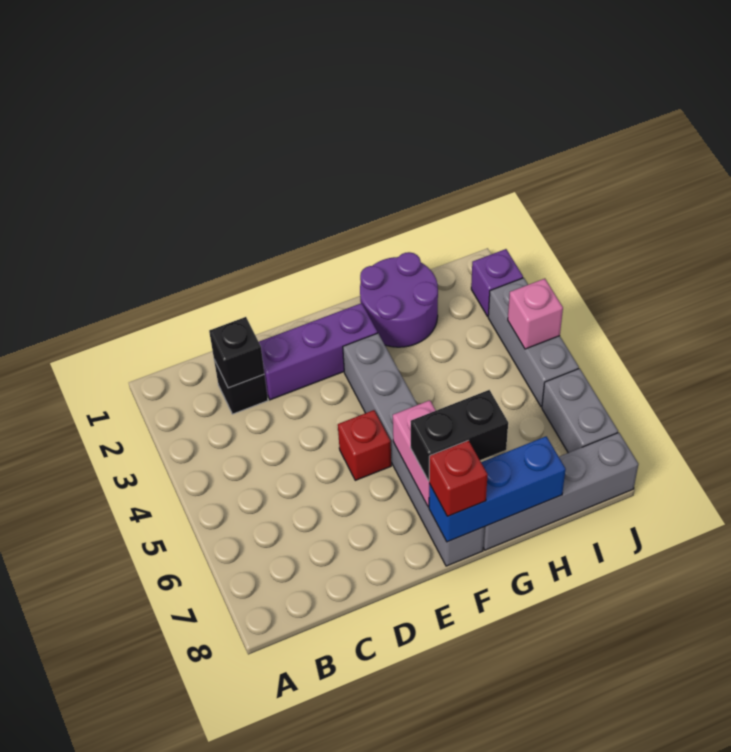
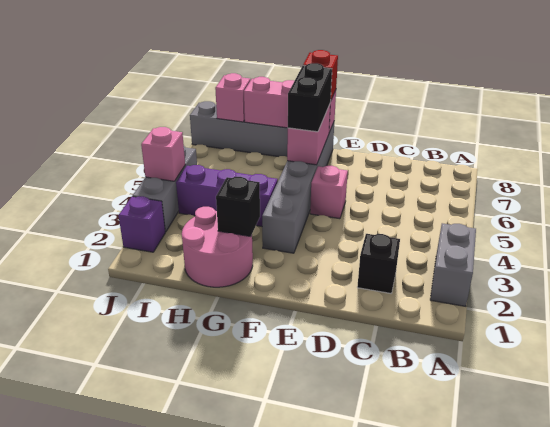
black 1x1 brick [209,317,264,388] -> black 1x1 brick moved to [216,177,260,236]
purple 1x3 brick [259,303,377,400] -> purple 1x3 brick moved to [176,165,278,226]
red 1x1 brick [338,410,391,480] -> pink 1x1 brick [310,166,348,219]
black 1x2 brick [411,390,508,481] -> black 1x2 brick turned to [288,63,332,132]
blue 1x3 brick [429,436,566,542] -> pink 1x3 brick [244,77,336,132]
purple 2x2 round brick [360,252,438,347] -> pink 2x2 round brick [182,207,253,287]
none -> pink 1x1 brick [215,73,250,122]
grey 1x2 brick [542,368,618,453] -> grey 1x2 brick moved to [430,223,476,306]

